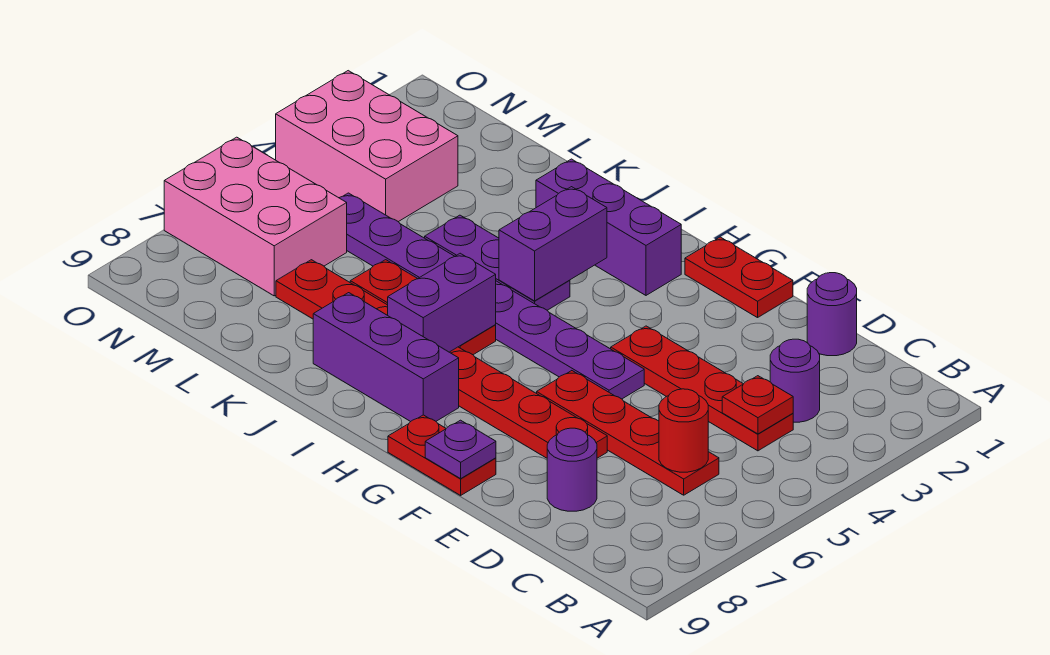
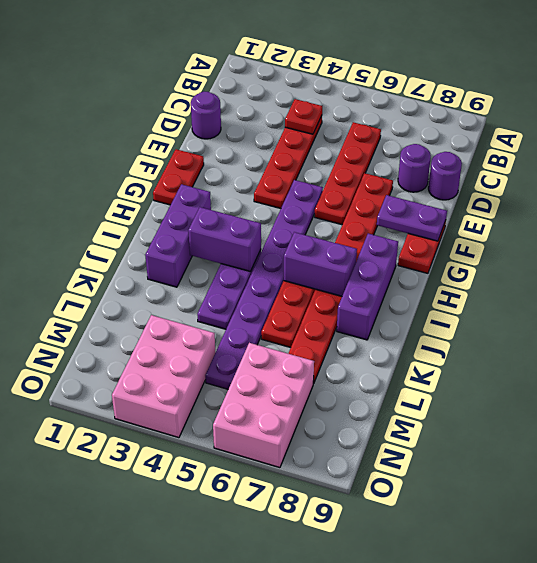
purple 1x1 round brick [770,339,820,422] -> purple 1x1 round brick moved to [428,152,462,200]
red 1x1 round brick [659,389,708,472] -> none
purple 1x1 plate [425,420,496,479] -> purple 1x2 plate [377,195,447,241]

